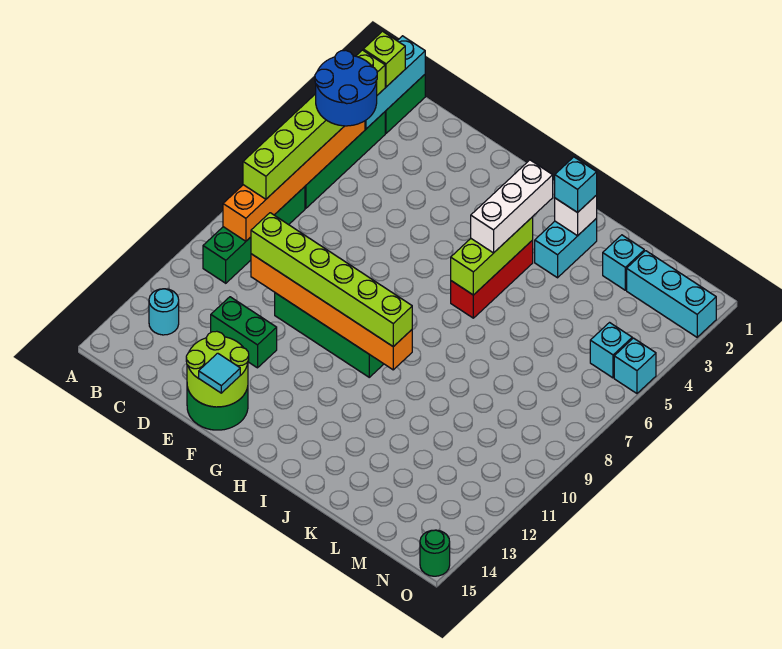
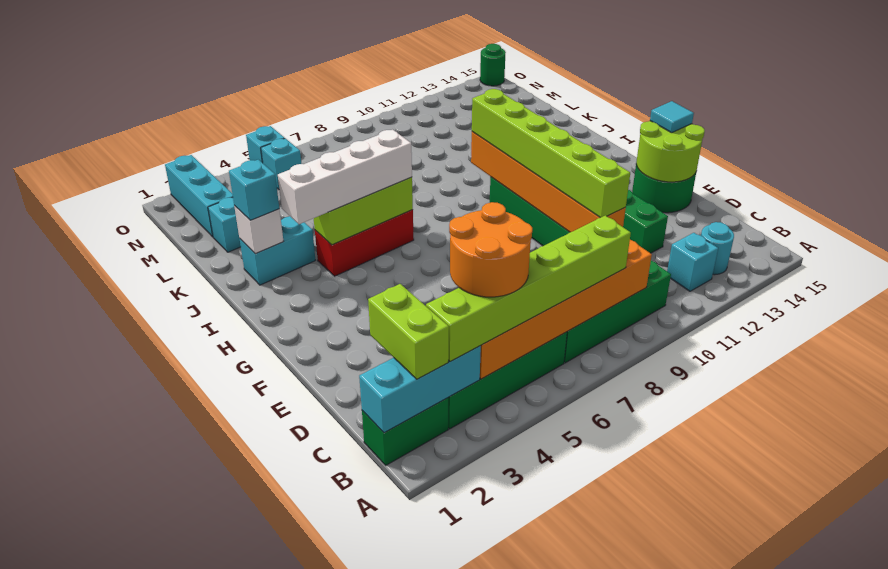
lime 1x1 brick [363,31,405,87] -> lime 1x2 brick [368,284,449,379]
blue 2x2 round brick [315,50,377,126] -> orange 2x2 round brick [449,202,532,297]
none -> cyan 1x1 brick [667,233,718,291]
white 1x3 brick [471,160,553,253] -> white 1x4 brick [278,130,412,224]

